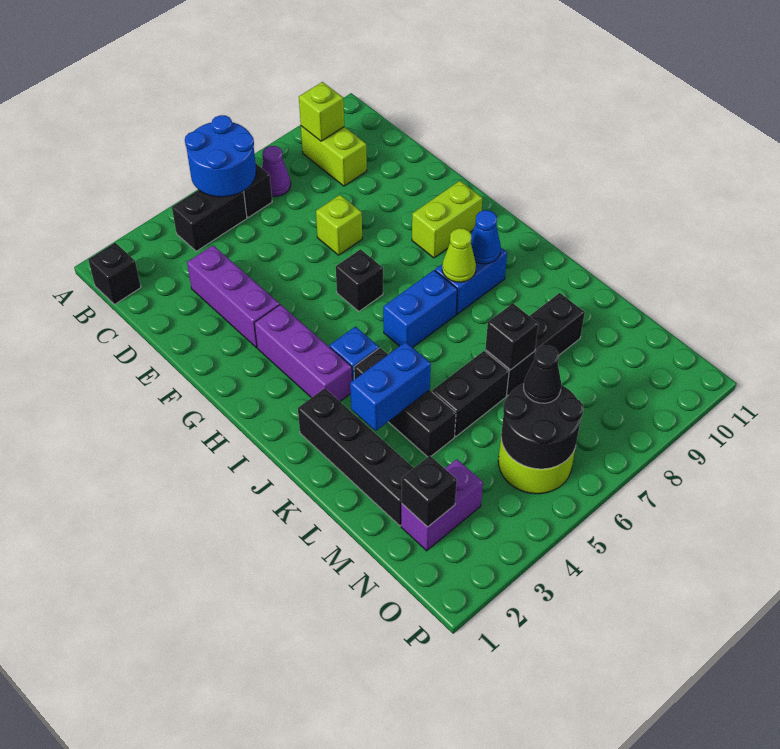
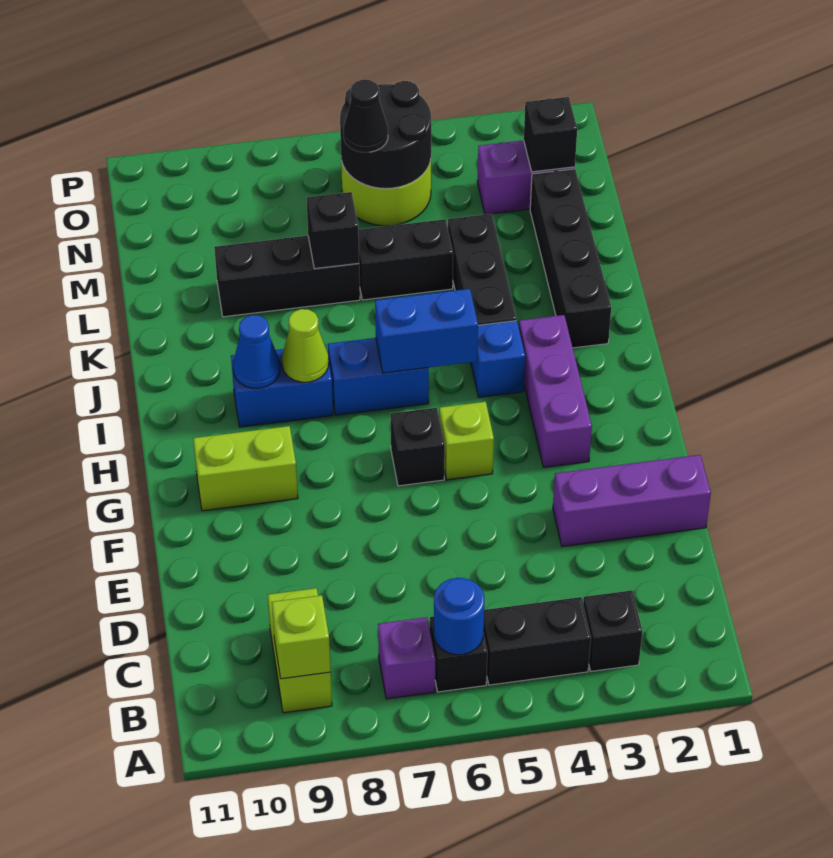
blue 2x2 round brick [185,115,256,197] -> blue 1x1 round brick [434,578,484,655]
black 1x1 brick [88,243,141,305] -> black 1x1 brick moved to [583,590,642,671]
purple 1x1 cone [262,146,291,197] -> purple 1x1 brick [378,617,435,699]
purple 1x3 brick [187,245,280,347] -> purple 1x3 brick turned to [553,455,711,546]
lime 1x1 brick [316,195,362,255] -> lime 1x1 brick moved to [439,402,494,480]
blue 1x2 brick [350,342,431,431] -> blue 1x2 brick moved to [375,289,478,373]

